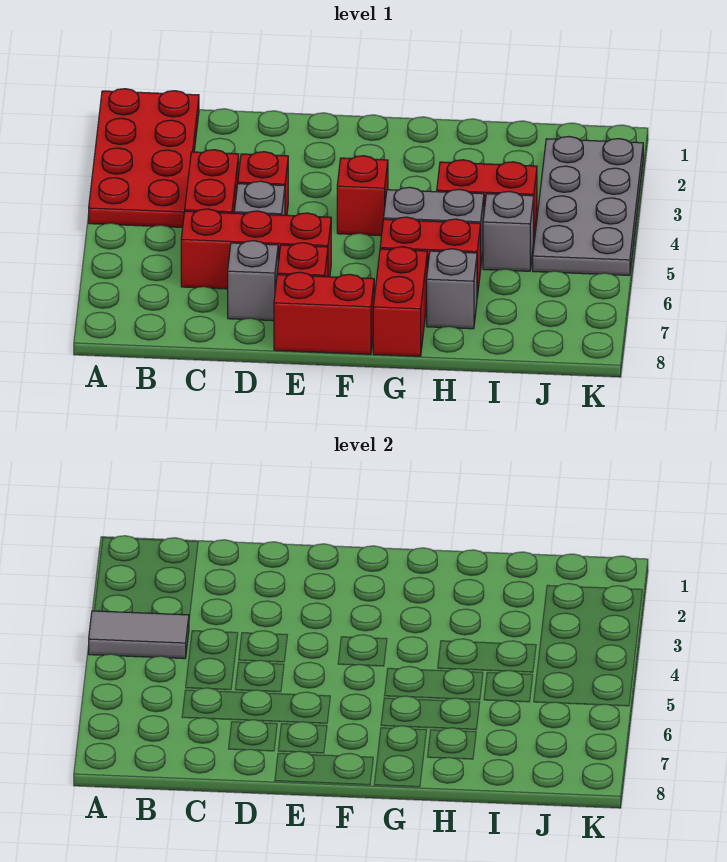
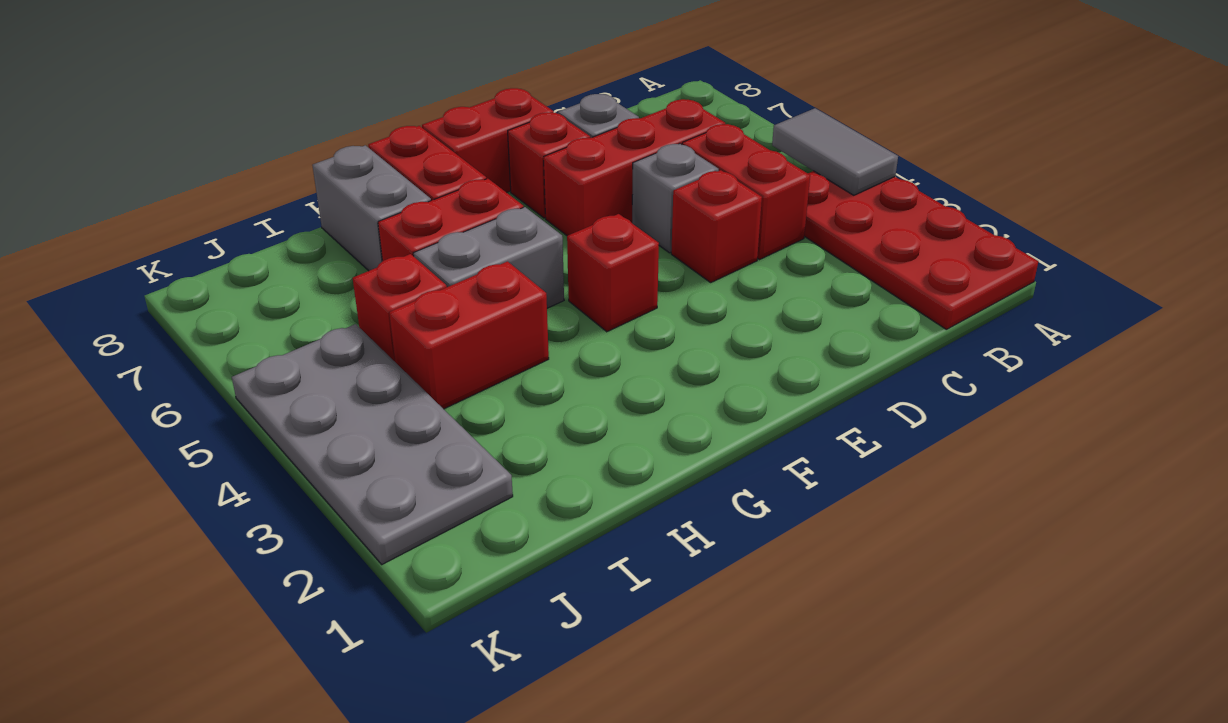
grey 1x2 tile [89,611,189,659] -> grey 1x2 tile turned to [772,108,898,195]
grey 1x1 brick [427,249,477,329] -> grey 1x2 brick [312,145,431,271]
grey 1x1 brick [483,191,534,271] -> red 1x1 brick [353,254,447,361]

